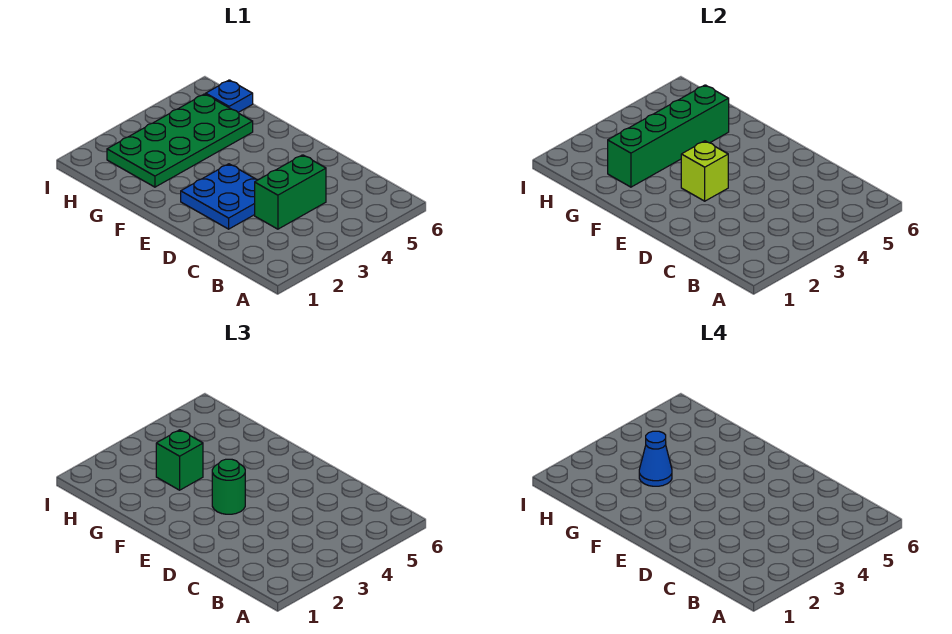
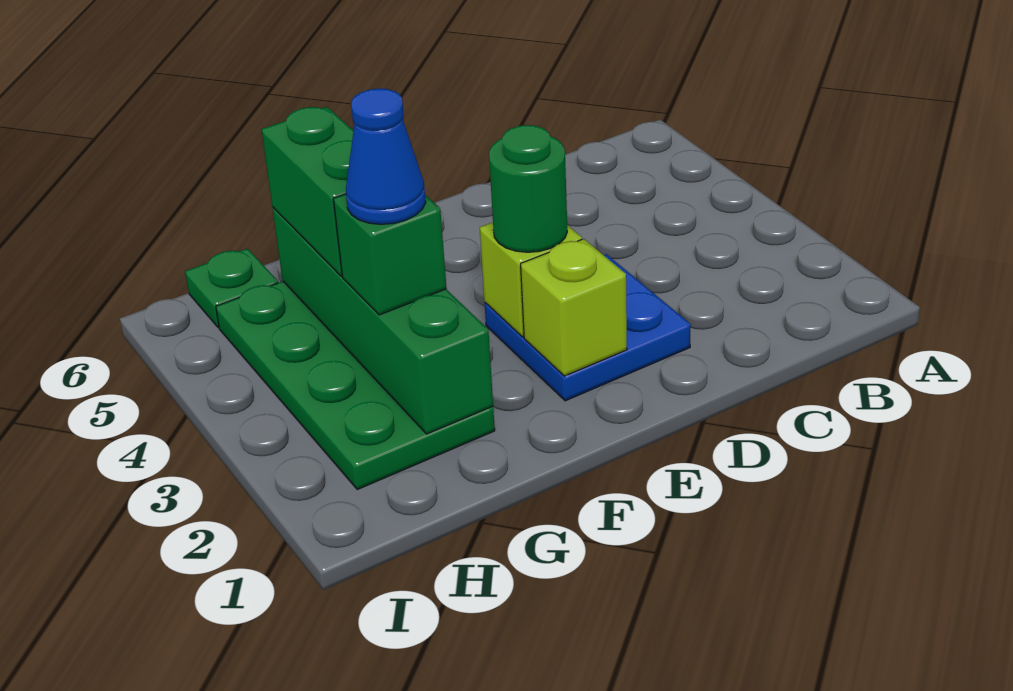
green 1x2 brick [255,155,326,229] -> green 1x2 brick moved to [261,107,354,276]
none -> lime 1x1 brick [521,239,627,376]
blue 1x1 plate [206,80,253,112] -> green 1x1 plate [185,249,278,328]

